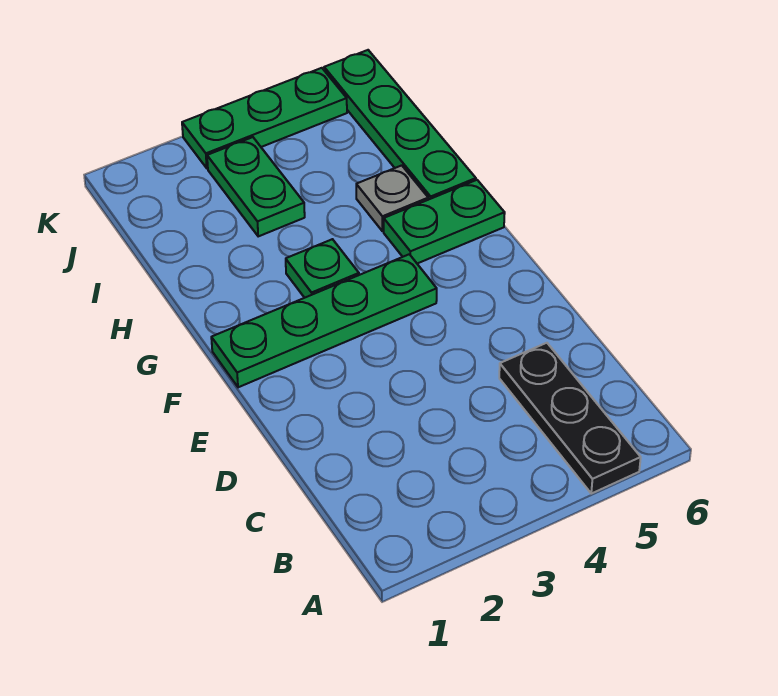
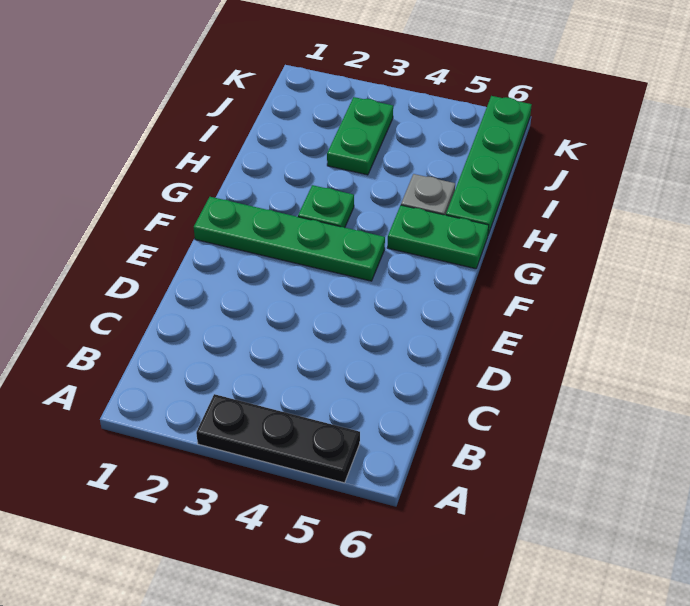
black 1x3 plate [499,343,641,494] -> black 1x3 plate turned to [196,394,360,483]
green 1x3 plate [182,68,347,168] -> none

